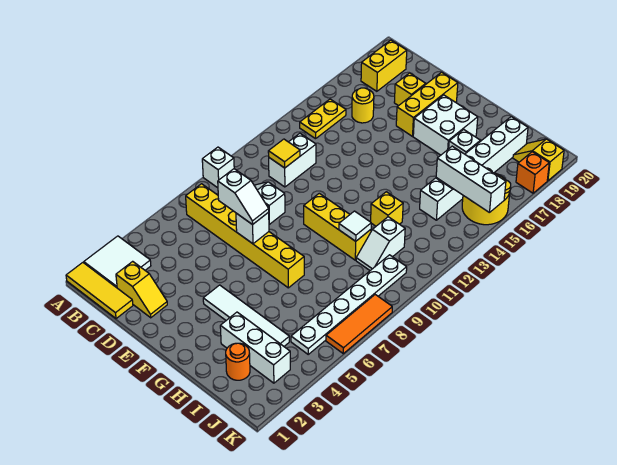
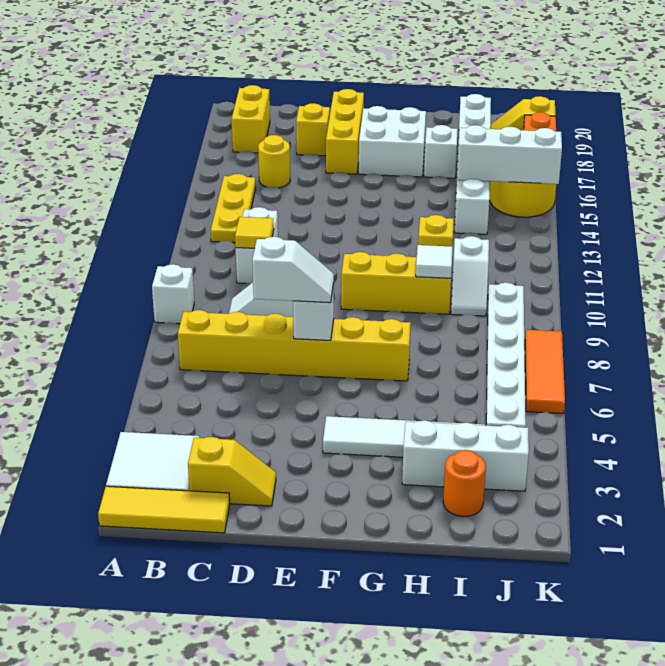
yellow 1x2 plate [300,99,346,139] -> yellow 1x3 plate [211,174,256,243]

